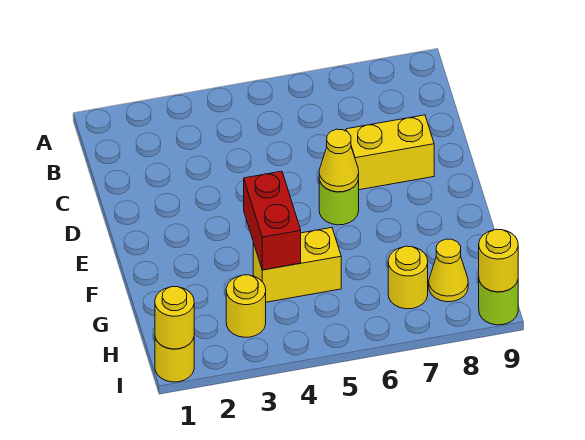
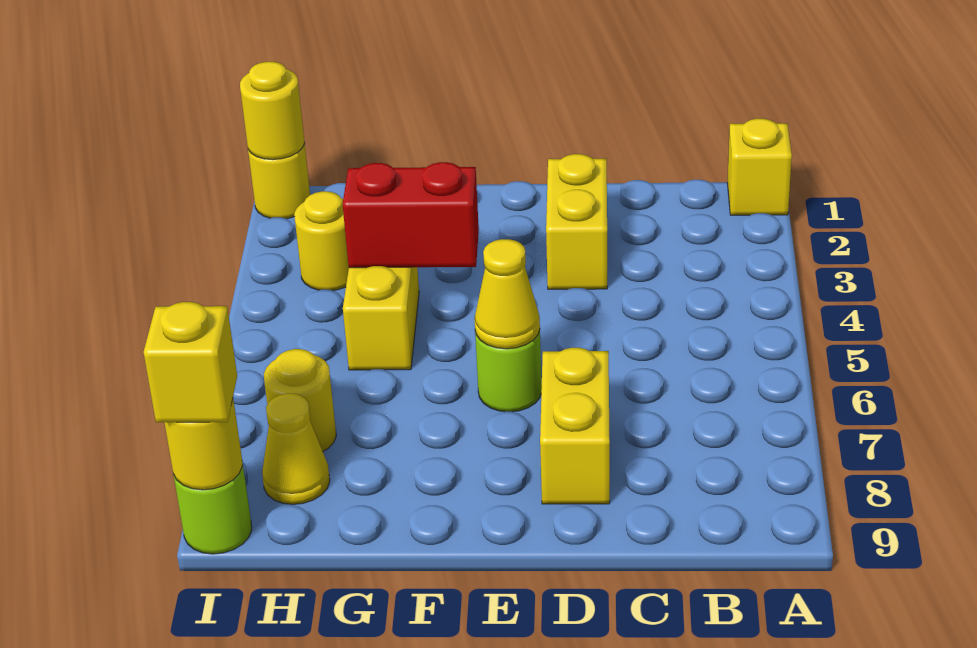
none -> yellow 1x1 brick [727,119,792,215]
none -> yellow 1x2 brick [546,154,607,289]
none -> yellow 1x1 brick [144,302,237,422]

